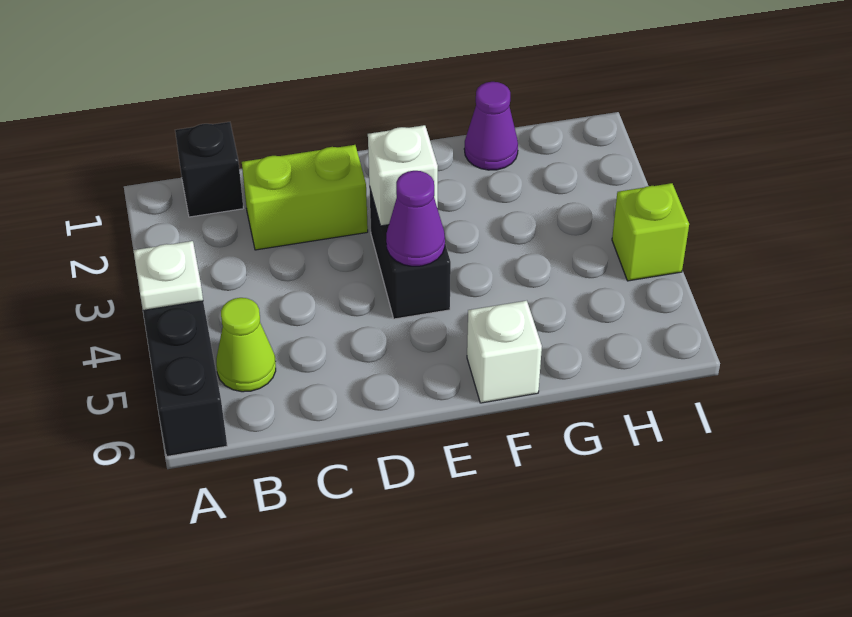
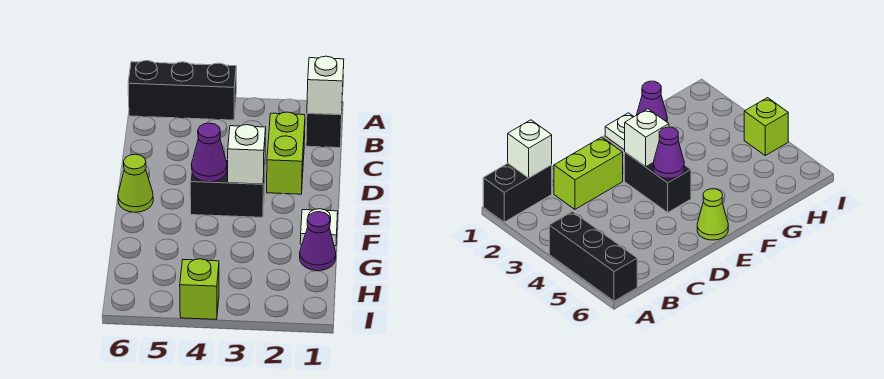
white 1x1 plate [133,241,203,310] -> white 1x1 plate moved to [300,209,338,246]
black 1x1 brick [175,122,243,217] -> black 1x2 brick [306,70,344,148]
lime 1x1 cone [216,298,276,392] -> lime 1x1 cone moved to [118,154,153,212]
white 1x1 brick [467,301,542,403] -> white 1x1 brick moved to [307,56,344,115]

